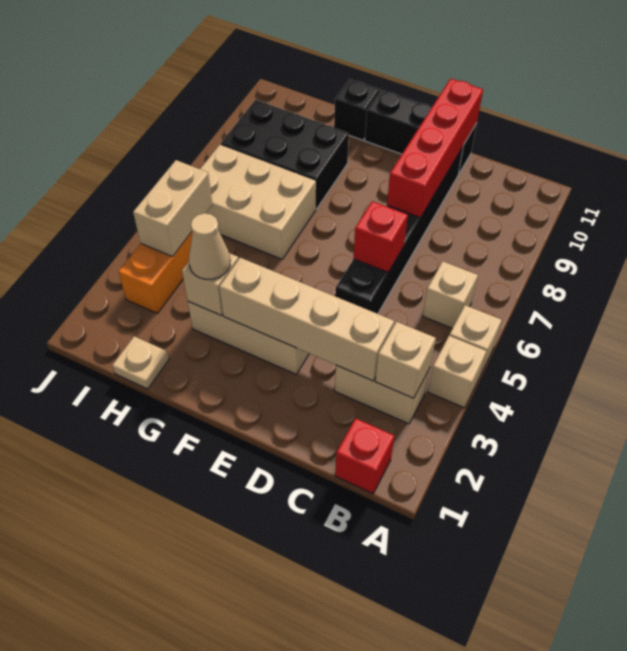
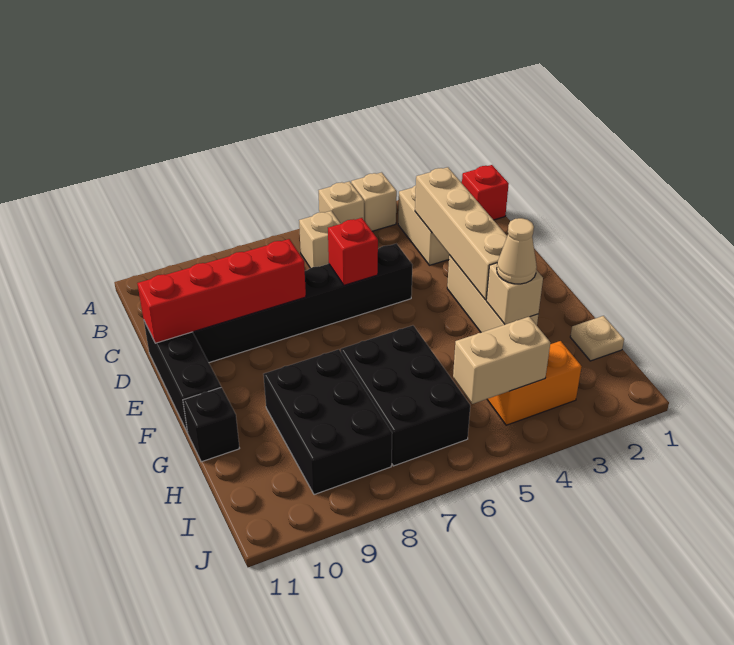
tan 1x1 brick [375,322,436,398] -> none
tan 2x3 brick [200,145,316,259] -> black 2x3 brick [341,325,470,466]

